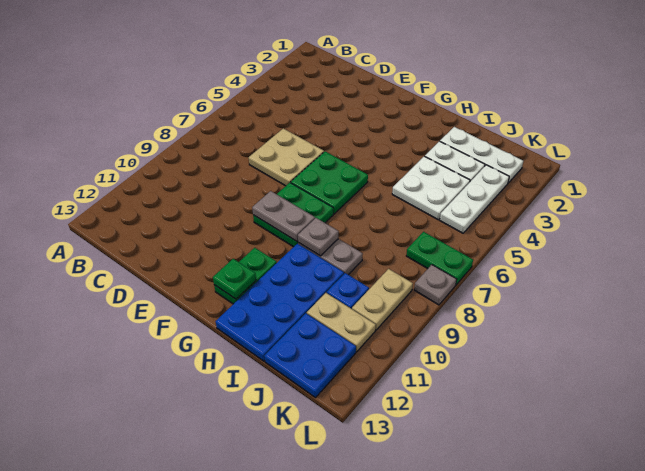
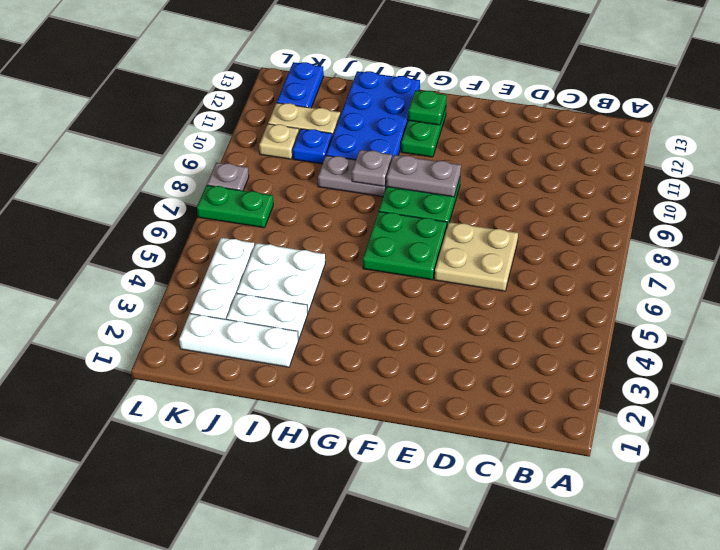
blue 2x2 plate [264,313,356,398] -> blue 1x2 plate [277,62,324,108]
tan 1x2 plate [352,269,413,330] -> tan 1x1 plate [259,124,299,159]

